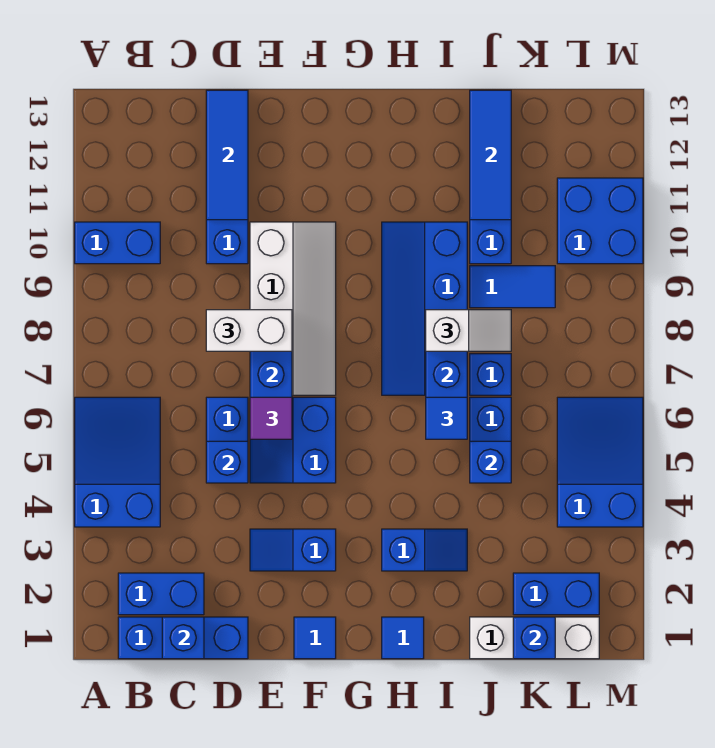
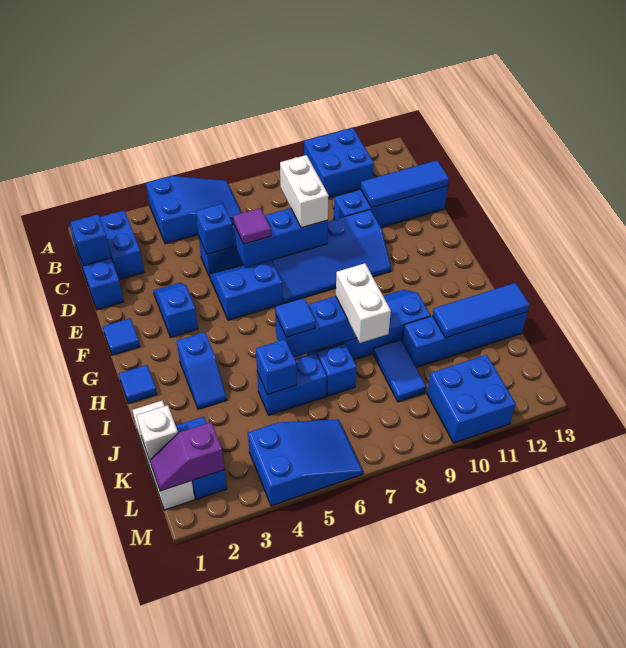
blue 1x2 brick [75,222,160,264] -> blue 2x2 brick [304,128,374,198]
white 2x4 slope [250,222,336,395] -> blue 2x4 slope [271,209,391,303]
white 1x2 slope [426,310,511,351] -> white 1x2 brick [336,263,391,343]
blue 1x1 brick [513,617,555,659] -> white 1x1 brick [136,405,178,460]
none -> purple 1x2 slope [150,422,224,491]

